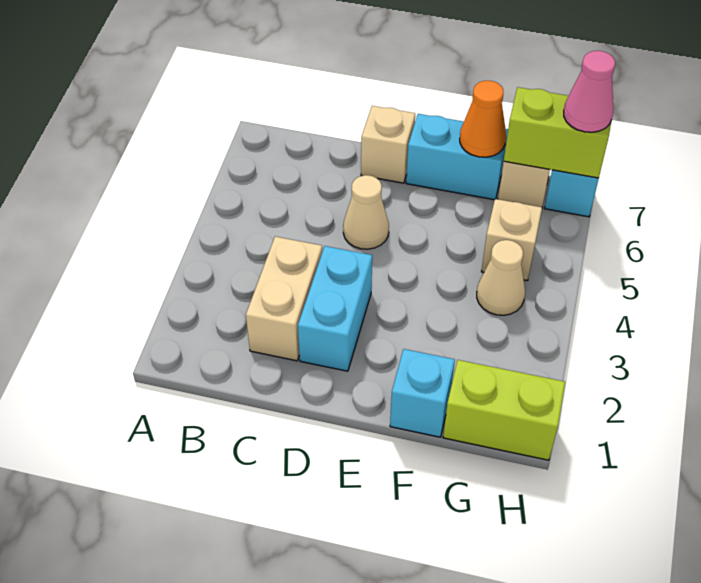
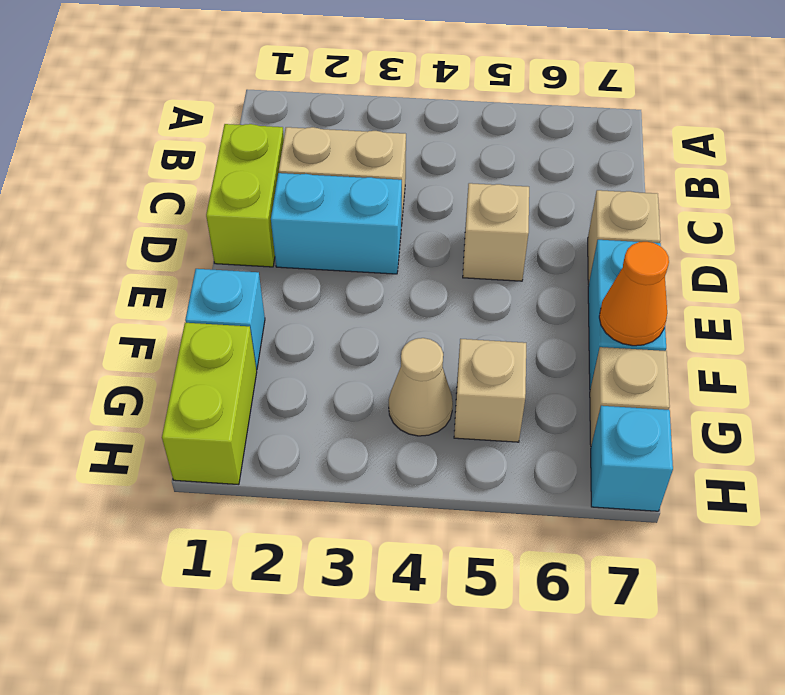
tan 1x1 cone [343,175,389,249] -> tan 1x1 brick [463,183,529,281]
lime 1x2 brick [504,87,614,178] -> lime 1x2 brick moved to [206,124,284,267]
pink 1x1 cone [564,51,615,132] -> none

